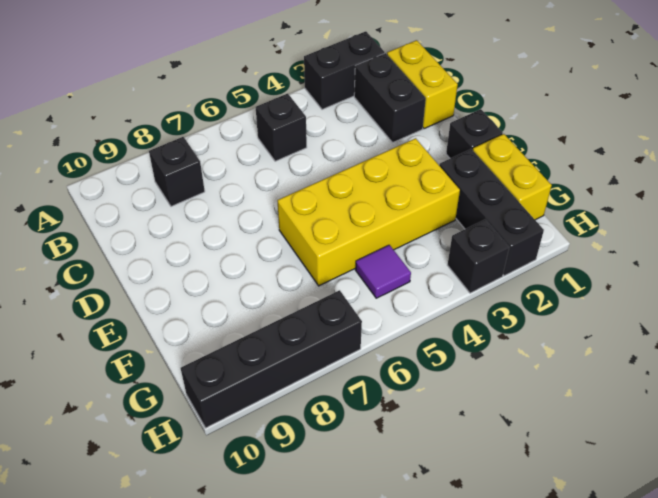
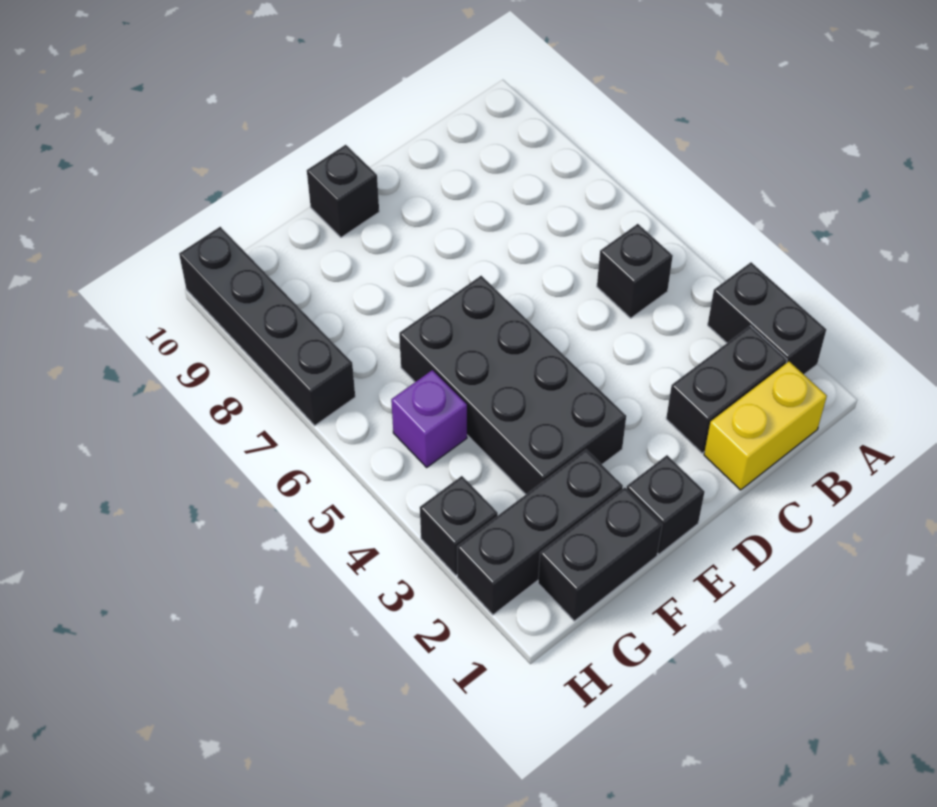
black 1x1 brick [149,137,205,206] -> black 1x1 brick moved to [307,145,379,237]
yellow 2x4 brick [277,138,460,286] -> black 2x4 brick [399,276,626,494]
yellow 1x2 brick [473,134,552,220] -> black 1x2 brick [538,488,662,621]
purple 1x1 tile [356,245,411,298] -> purple 1x1 brick [391,370,467,467]

